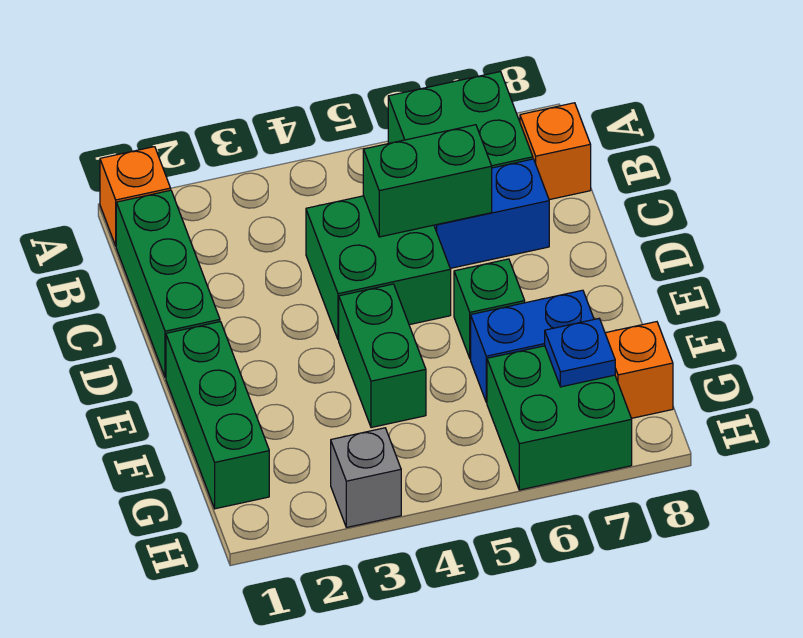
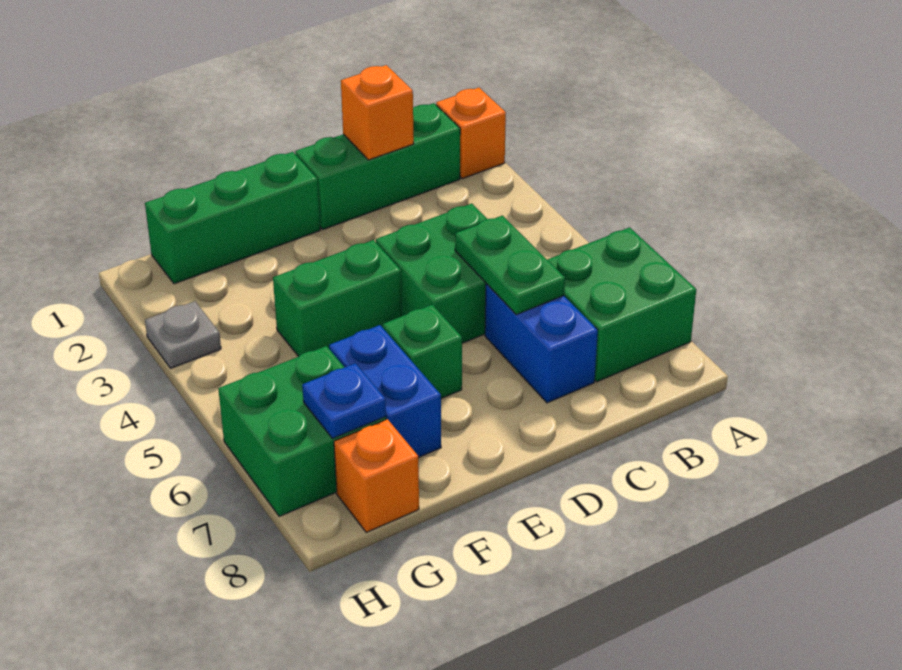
orange 1x1 brick [520,103,591,200] -> orange 1x1 brick moved to [341,65,414,160]
green 1x2 brick [363,125,492,237] -> green 1x2 plate [455,216,565,314]
grey 1x1 brick [331,428,401,528] -> grey 1x1 plate [145,301,221,368]

